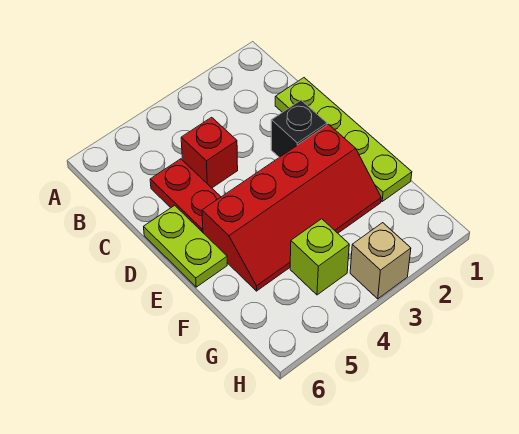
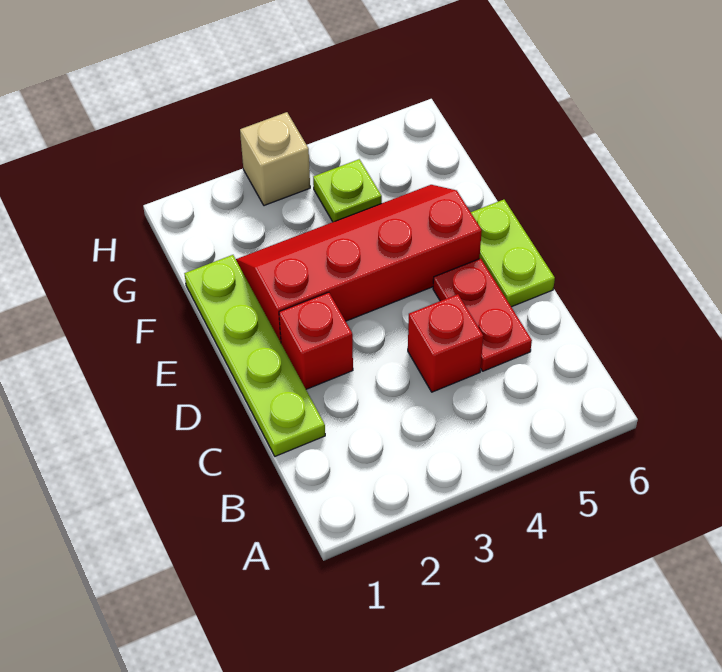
black 1x1 brick [271,100,327,157] -> red 1x1 brick [279,292,353,389]
lime 1x1 brick [290,219,349,295] -> lime 1x1 plate [313,159,382,222]

